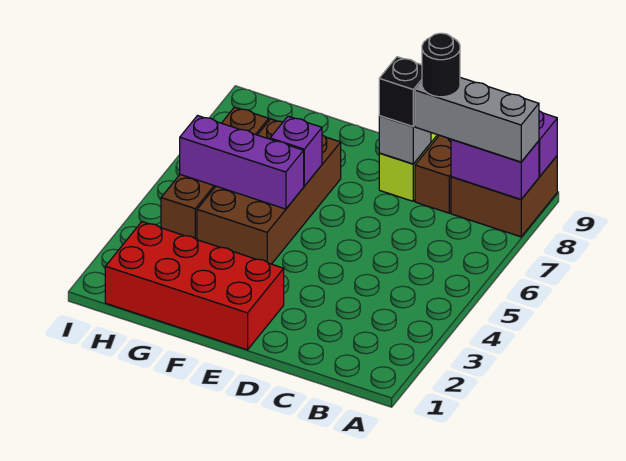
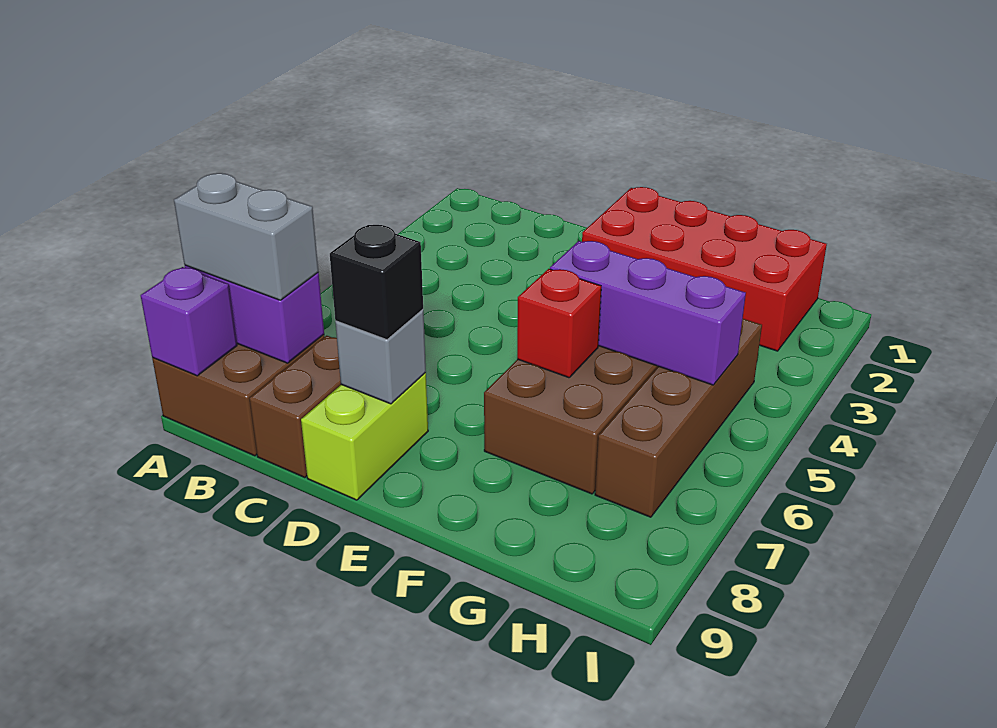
grey 1x3 brick [415,78,539,162] -> grey 1x2 brick [174,173,318,300]
black 1x1 round brick [422,33,460,97] -> none
purple 1x1 brick [270,116,322,186] -> red 1x1 brick [517,269,601,378]

